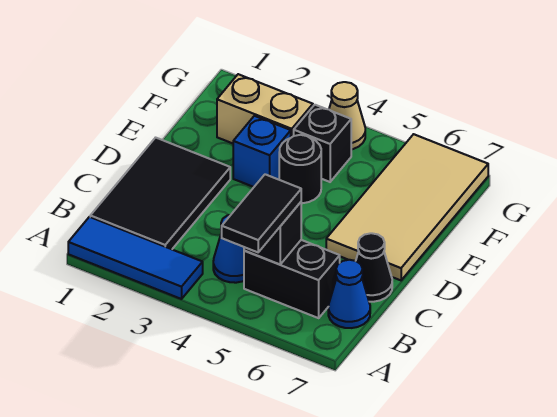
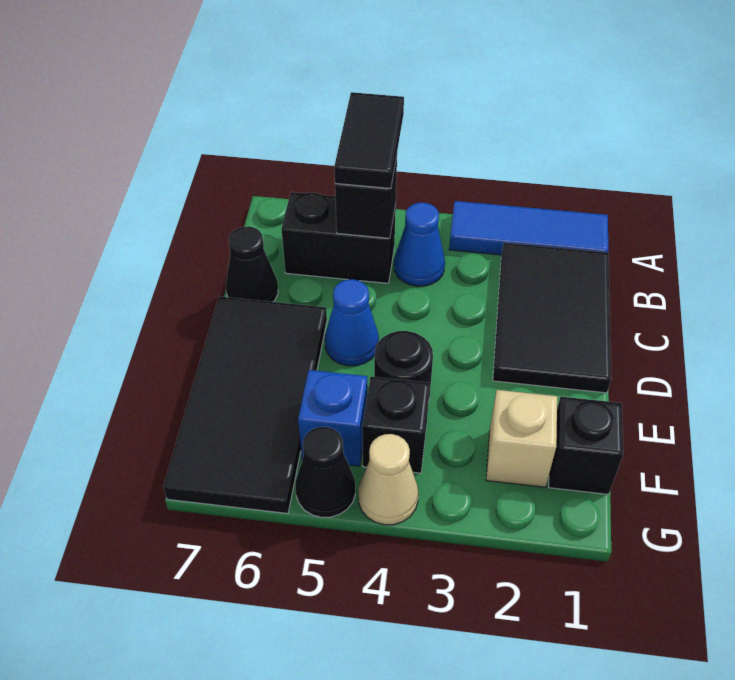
blue 1x1 cone [328,260,370,328] -> blue 1x1 cone moved to [325,279,379,366]
tan 2x4 tile [326,134,488,280] -> black 2x4 tile [163,297,327,513]
blue 1x1 brick [233,116,291,187] -> blue 1x1 brick moved to [298,370,367,466]
none -> black 1x1 brick [549,397,623,494]
tan 1x2 brick [217,74,313,143] -> tan 1x1 brick [486,390,557,487]
none -> black 1x1 cone [296,427,355,517]

